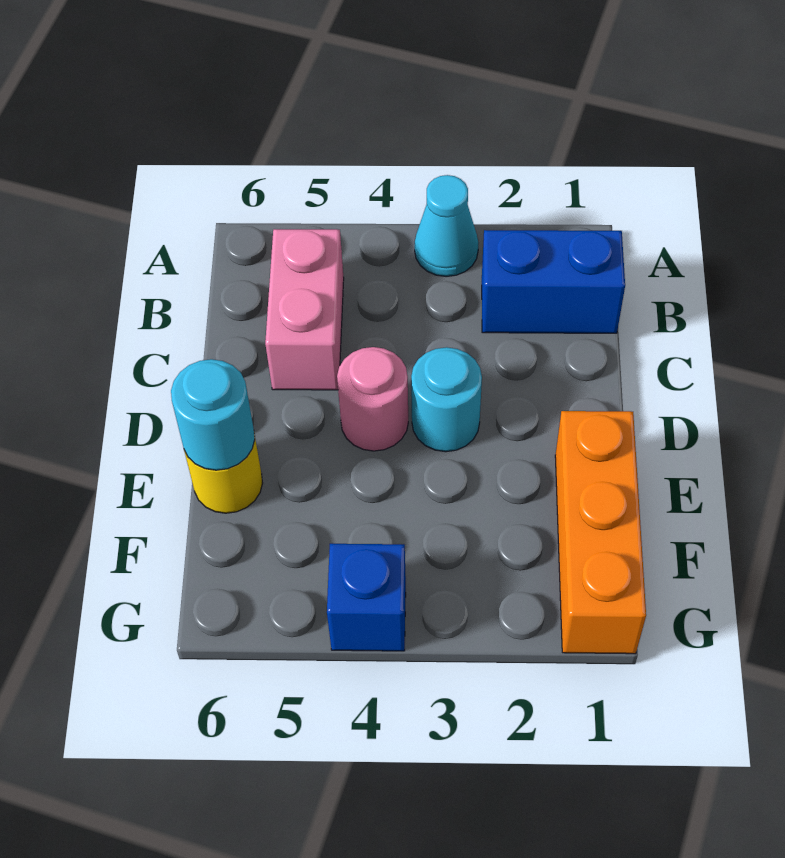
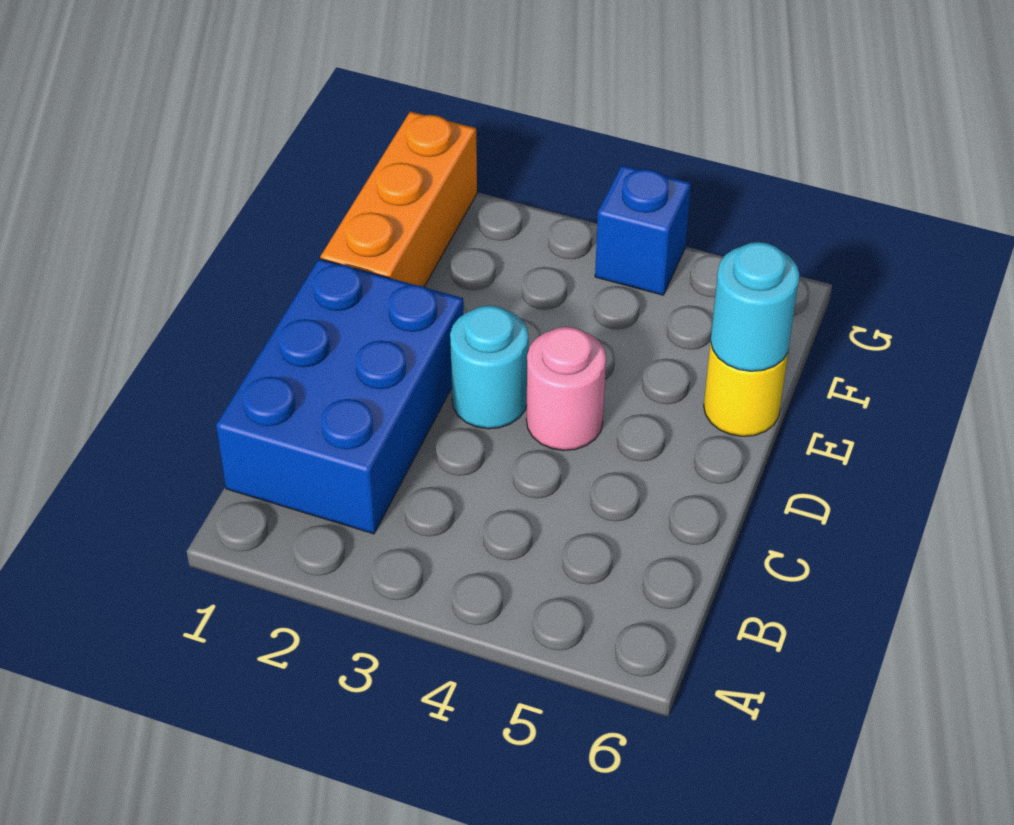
cyan 1x1 cone [415,175,478,277] -> none
blue 1x2 brick [482,230,625,333] -> blue 2x3 brick [216,259,464,534]
pink 1x2 brick [265,229,344,390] -> none

